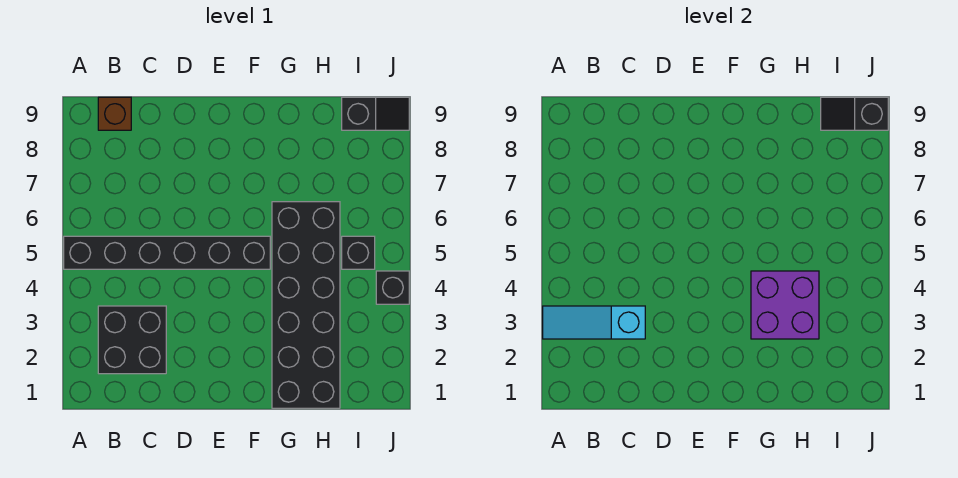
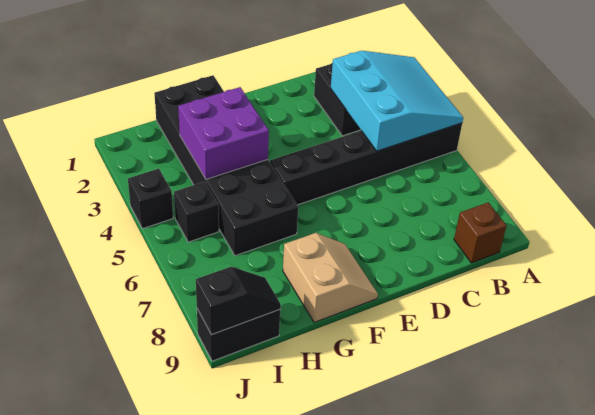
cyan 1x3 slope [543,306,645,339] -> cyan 3x3 slope [331,51,463,151]
none -> tan 2x2 slope [283,233,378,323]
black 1x2 slope [342,97,409,130] -> black 1x2 brick [197,309,280,361]

